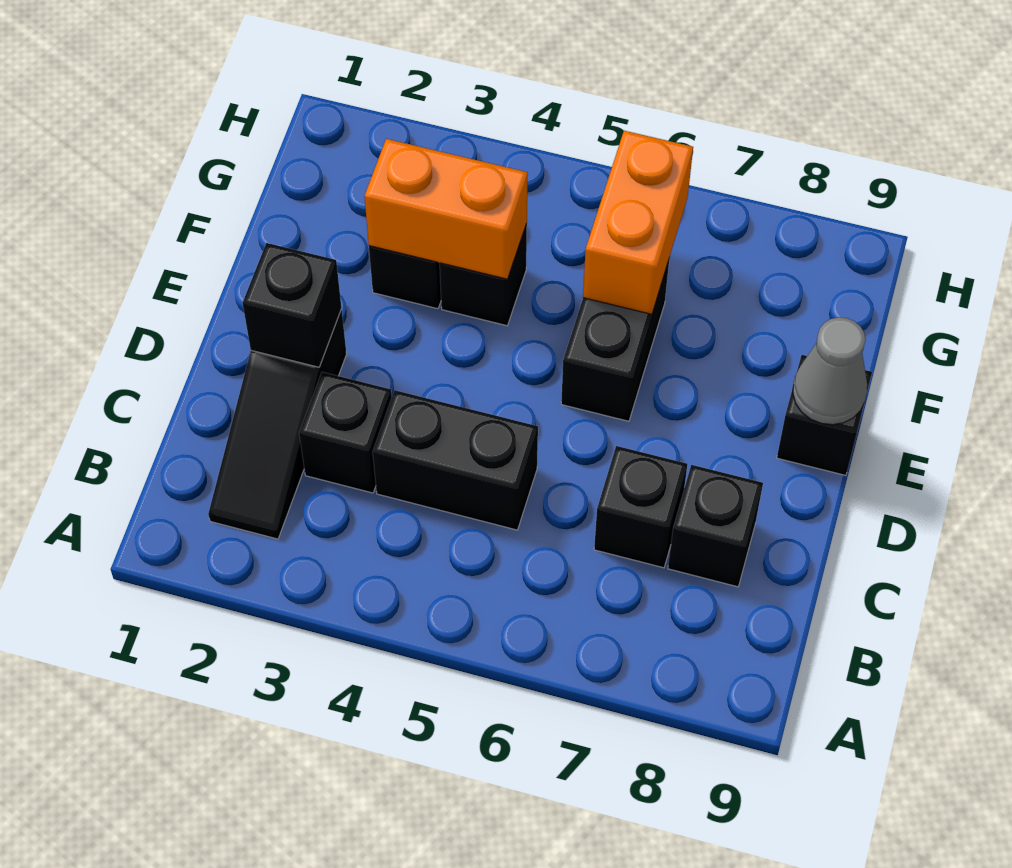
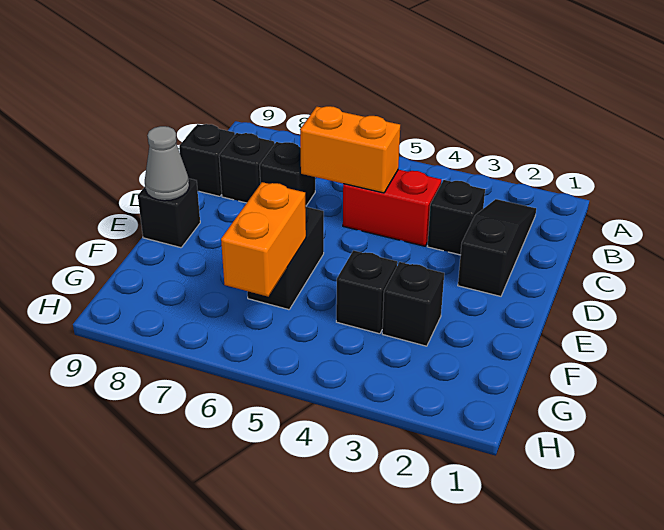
black 1x2 brick [373,390,538,530] -> red 1x2 brick [343,170,441,246]
black 1x1 brick [243,243,341,367] -> black 1x1 brick moved to [179,124,235,196]
orange 1x2 brick [364,139,528,279] -> orange 1x2 brick moved to [300,106,400,193]

